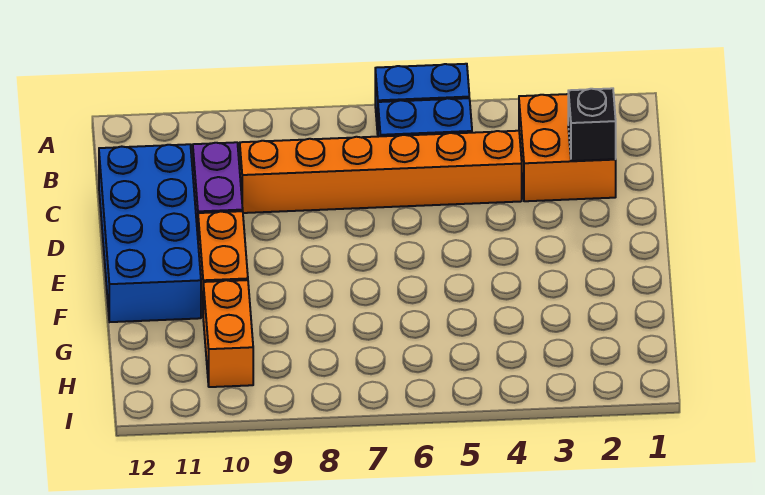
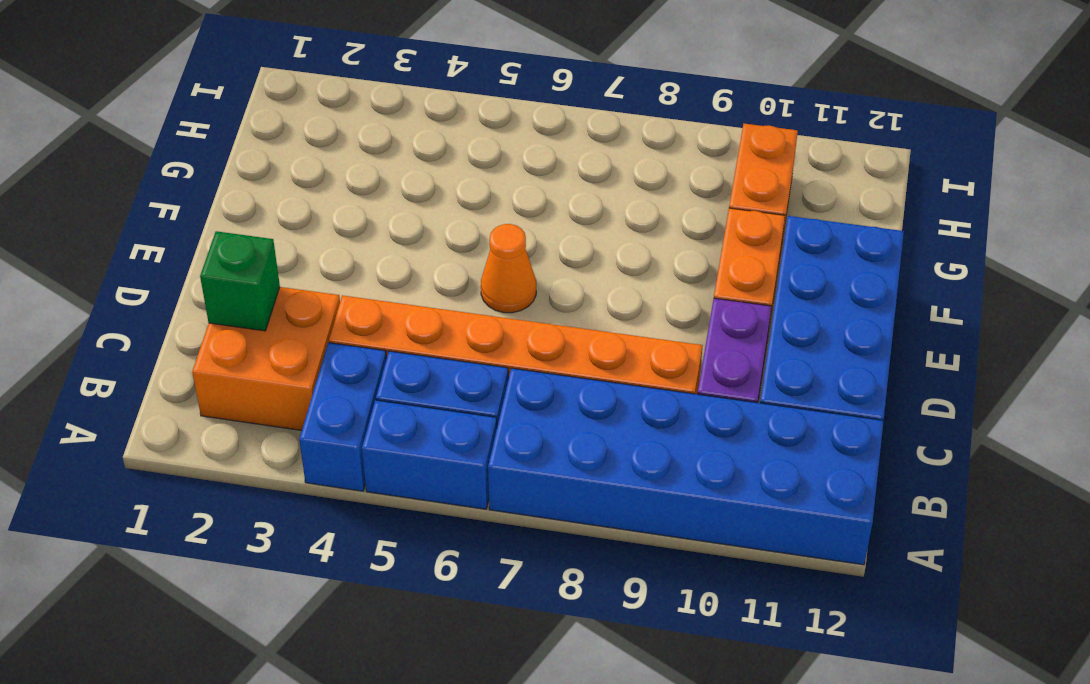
none -> blue 1x2 brick [299,343,387,491]
none -> blue 2x6 brick [488,368,884,565]
black 1x1 brick [568,88,616,161] -> green 1x1 brick [200,231,280,331]
none -> orange 1x1 cone [481,224,536,313]

